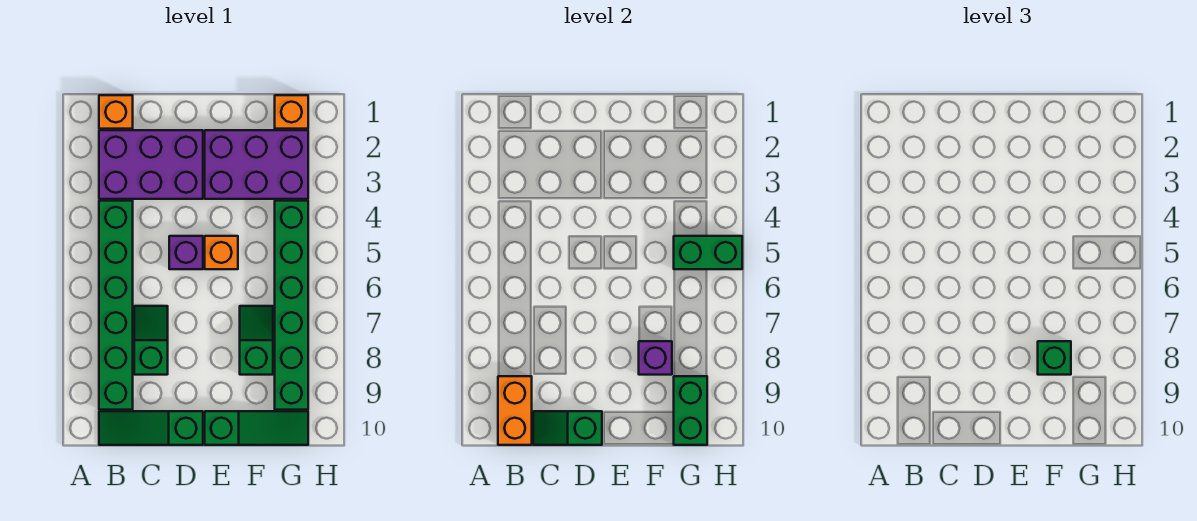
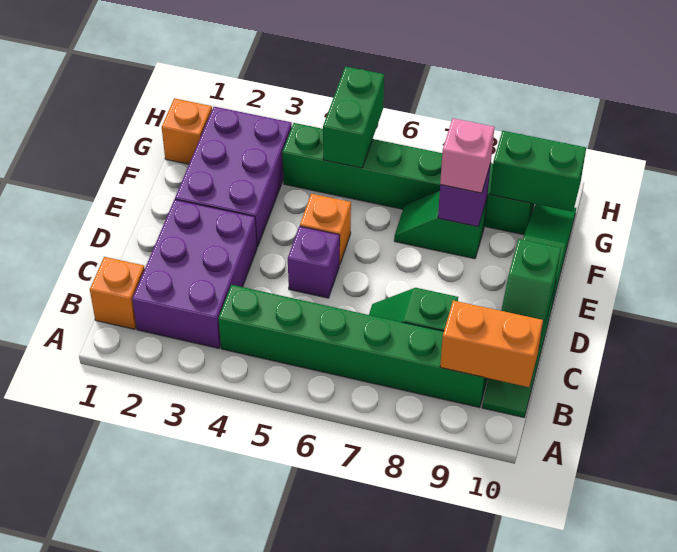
green 1x1 brick [1038,341,1071,375] -> pink 1x1 brick [440,118,494,193]

